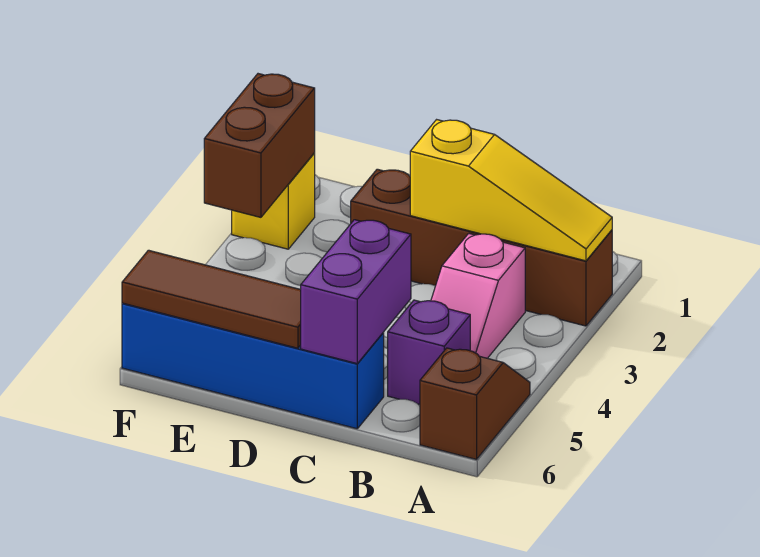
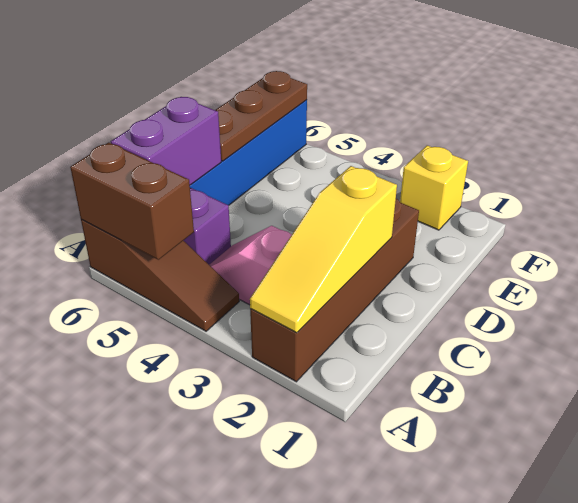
brown 1x2 slope [420,348,530,459] -> brown 1x3 slope [81,219,239,331]
purple 1x2 brick [301,220,411,363] -> purple 1x2 brick turned to [111,97,221,185]
brown 1x3 tile [122,250,301,348] -> brown 1x3 plate [215,71,307,161]
brown 1x2 brick [204,74,315,217] -> brown 1x2 brick moved to [70,143,194,260]

